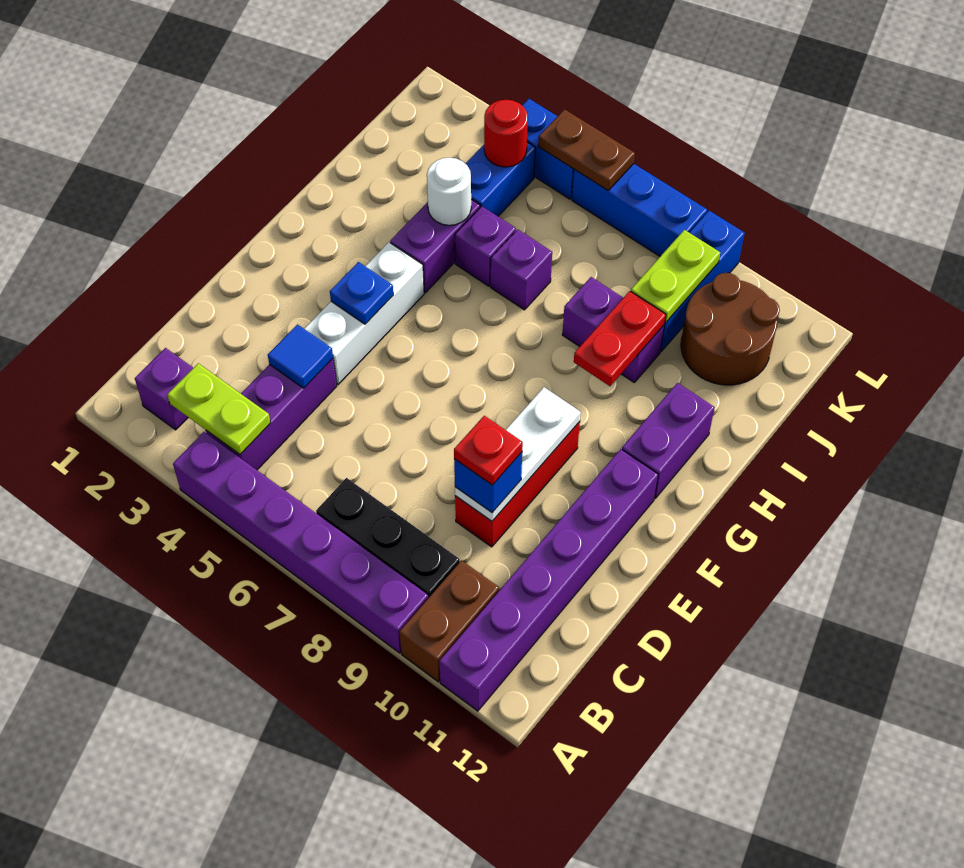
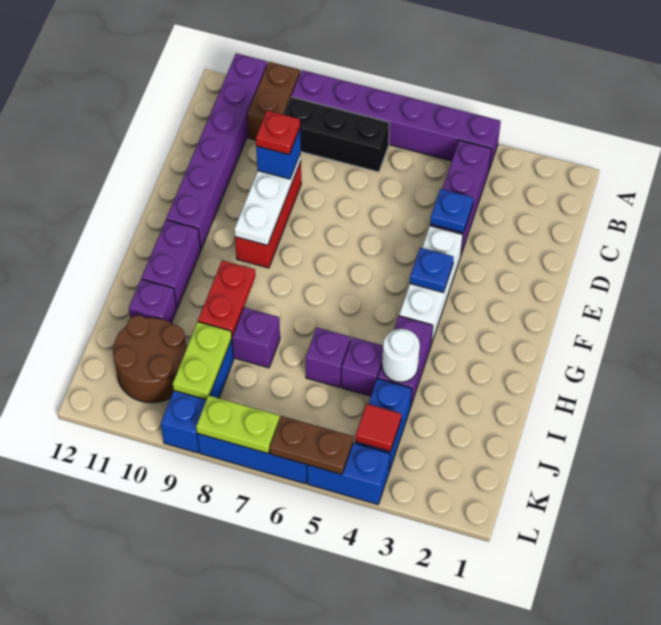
purple 1x1 brick [135,348,193,430] -> purple 1x1 brick moved to [129,279,177,323]
lime 1x2 plate [167,363,271,455] -> lime 1x2 plate moved to [196,395,280,453]
blue 1x1 tile [268,324,333,388] -> blue 1x1 plate [430,189,473,233]
red 1x1 round brick [484,100,528,167] -> red 1x1 tile [355,404,401,452]

